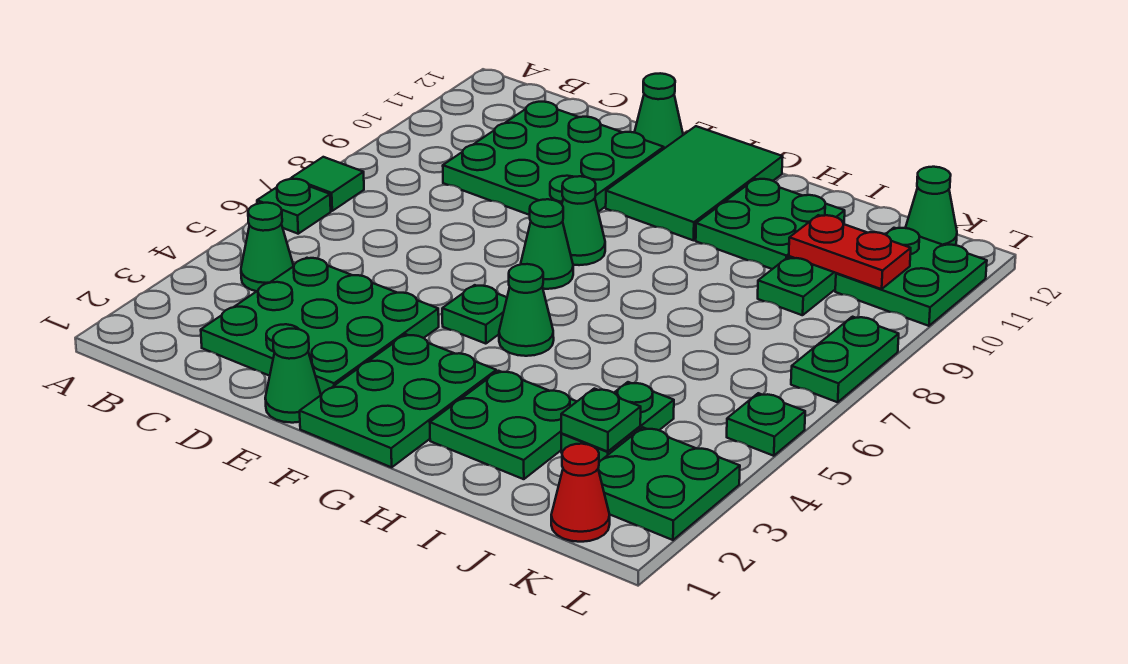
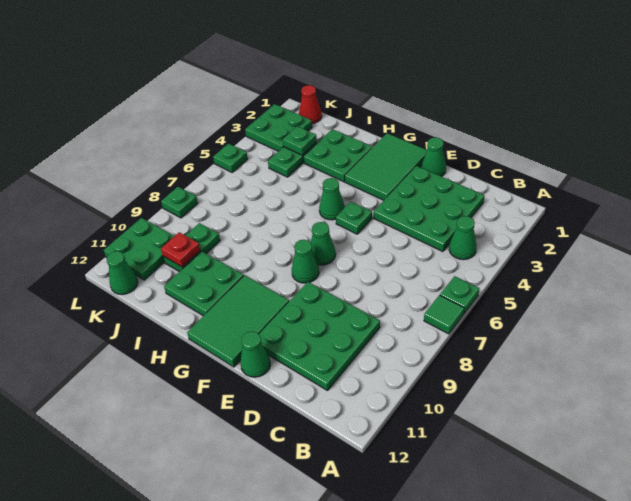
green 2x3 plate [300,334,496,467] -> green 2x3 tile [345,133,427,200]
red 1x2 plate [789,215,911,289] -> red 1x1 plate [161,232,200,267]
green 1x2 plate [791,317,899,402] -> green 1x1 plate [161,187,198,218]

